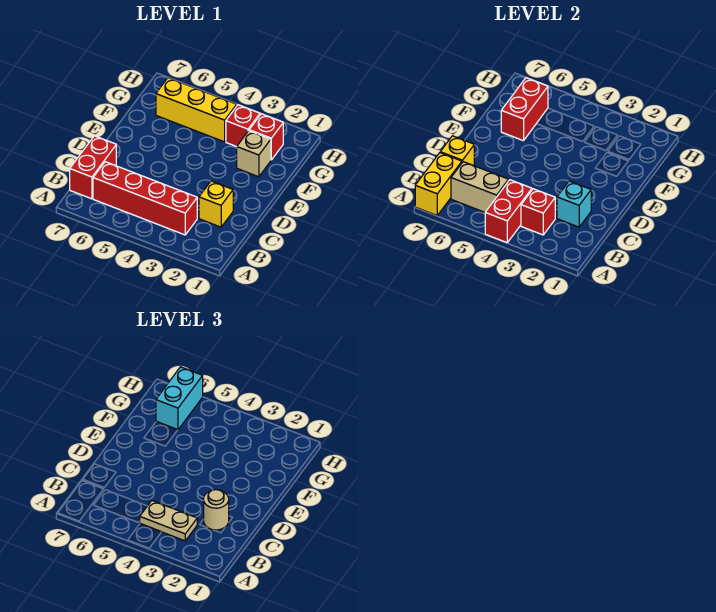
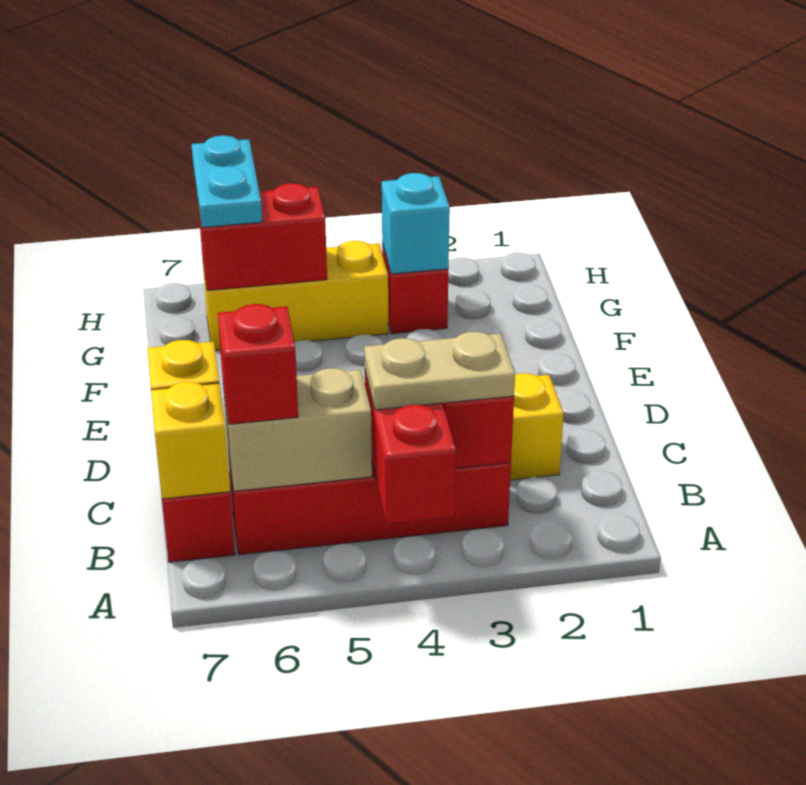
yellow 1x2 brick [415,153,462,215] -> yellow 1x1 brick [151,382,230,499]
cyan 1x1 brick [557,181,591,227] -> cyan 1x1 brick moved to [382,173,450,274]
tan 1x1 round brick [204,490,229,530] -> none
tan 1x1 brick [237,131,271,177] -> none
red 1x2 brick [501,78,548,141] -> red 1x2 brick turned to [198,183,327,291]
red 1x1 brick [249,114,283,160] -> red 1x1 brick moved to [218,304,298,424]
cyan 1x2 brick [156,367,203,430] -> cyan 1x2 plate [192,136,262,227]

